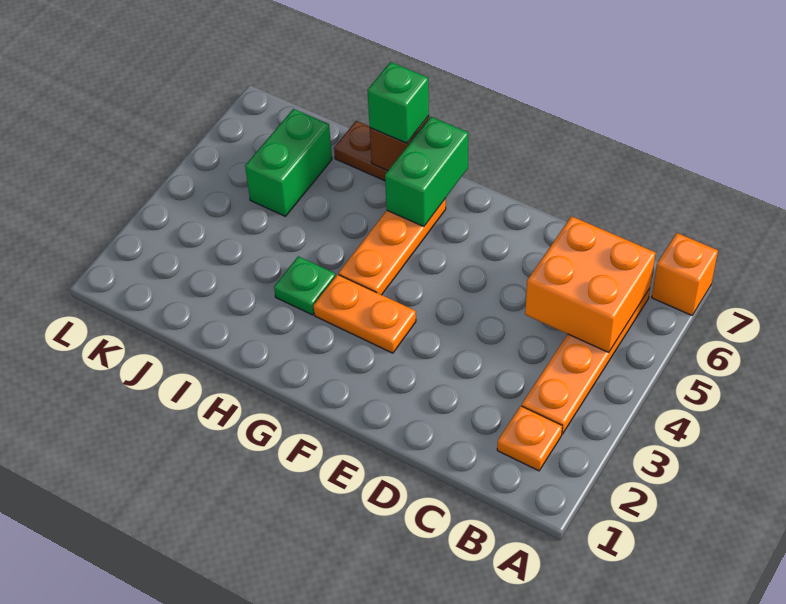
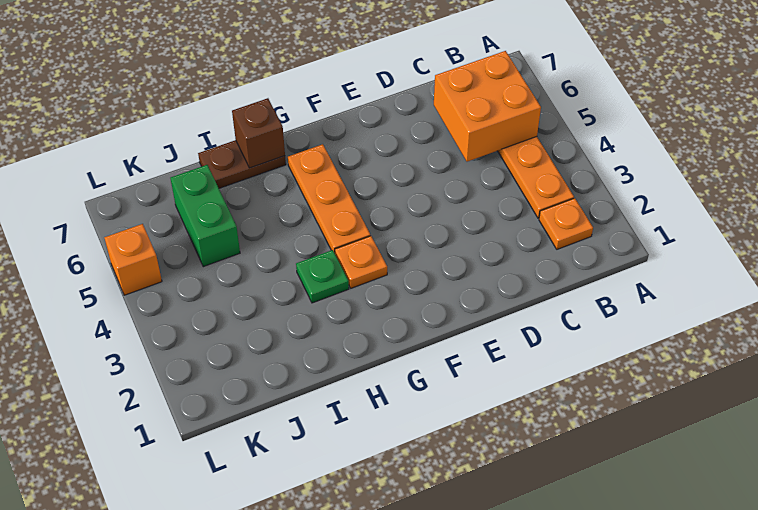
orange 1x1 brick [652,233,718,315] -> orange 1x1 brick moved to [104,224,162,295]
orange 1x2 plate [313,274,416,353] -> orange 1x1 plate [335,236,387,288]
green 1x2 brick [385,117,468,227] -> none
green 1x1 brick [367,62,429,143] -> none

